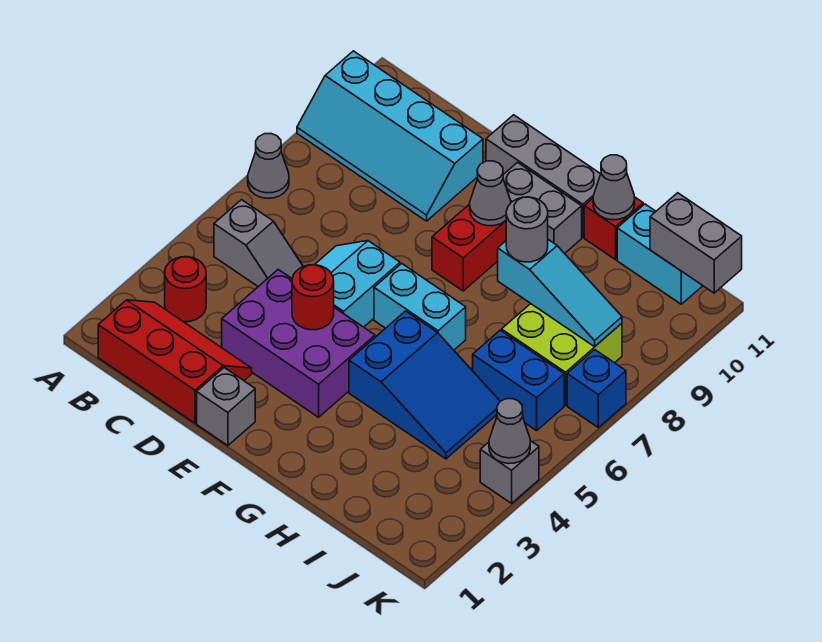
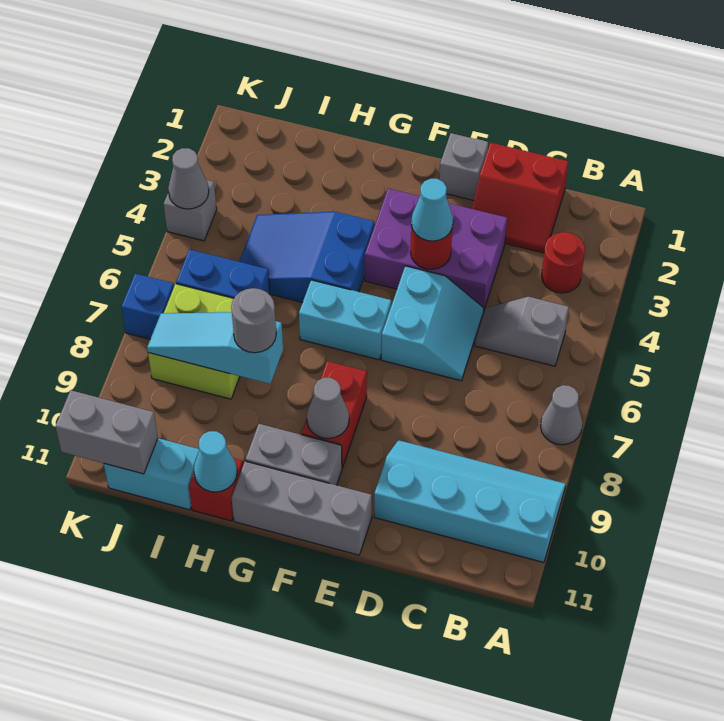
red 2x3 slope [98,300,252,423] -> red 2x2 slope [472,143,569,253]
none -> cyan 1x1 cone [411,179,453,241]
grey 1x1 cone [593,155,635,220] -> cyan 1x1 cone [194,431,237,492]

